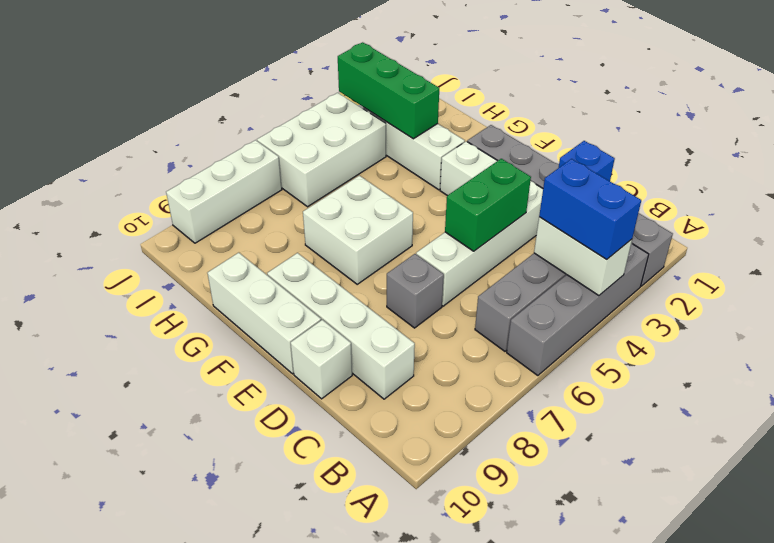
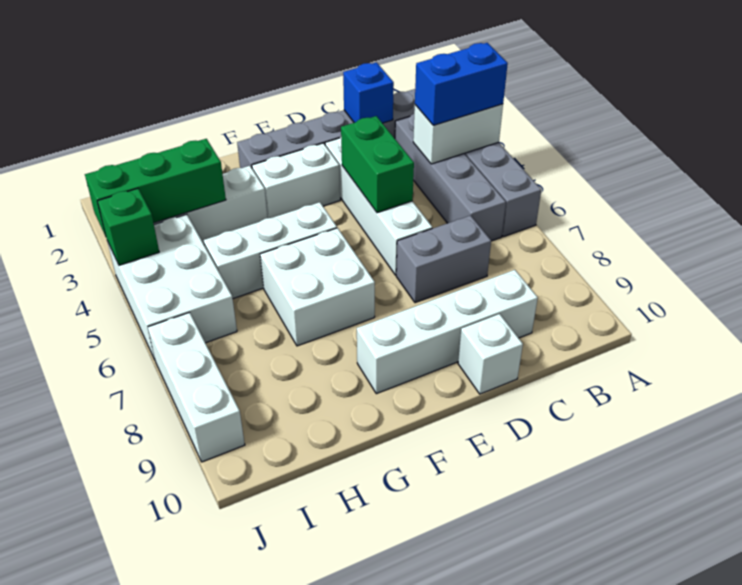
grey 1x1 brick [387,254,444,328] -> grey 1x2 brick [396,216,491,303]
white 1x3 brick [208,253,321,374] -> white 1x3 brick moved to [204,202,337,299]
none -> green 1x1 brick [97,188,159,265]

